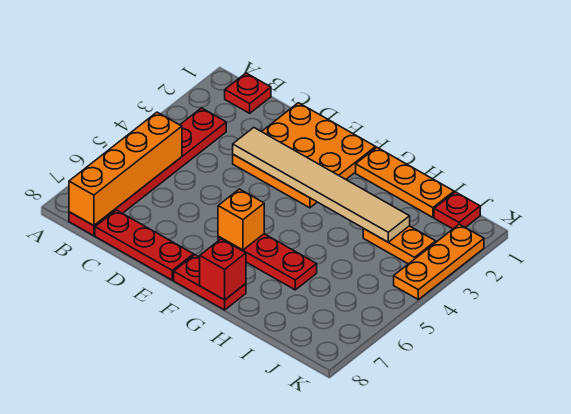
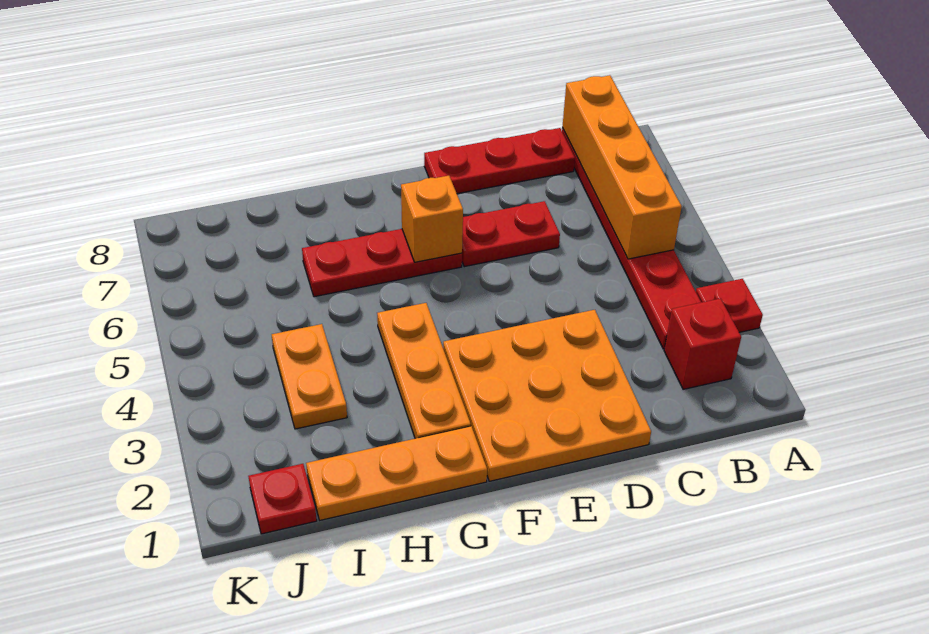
red 1x1 plate [225,73,271,113] -> red 1x1 plate moved to [696,279,763,332]
tan 1x6 tile [233,128,410,242] -> none
red 1x2 plate [174,255,246,310] -> red 1x2 plate moved to [462,201,560,267]
red 1x1 brick [200,239,246,300] -> red 1x1 brick moved to [664,299,741,389]
orange 1x2 plate [363,226,436,264] -> orange 1x2 plate turned to [272,324,347,429]
orange 1x3 plate [394,224,484,299] -> orange 1x3 plate moved to [377,303,471,439]

